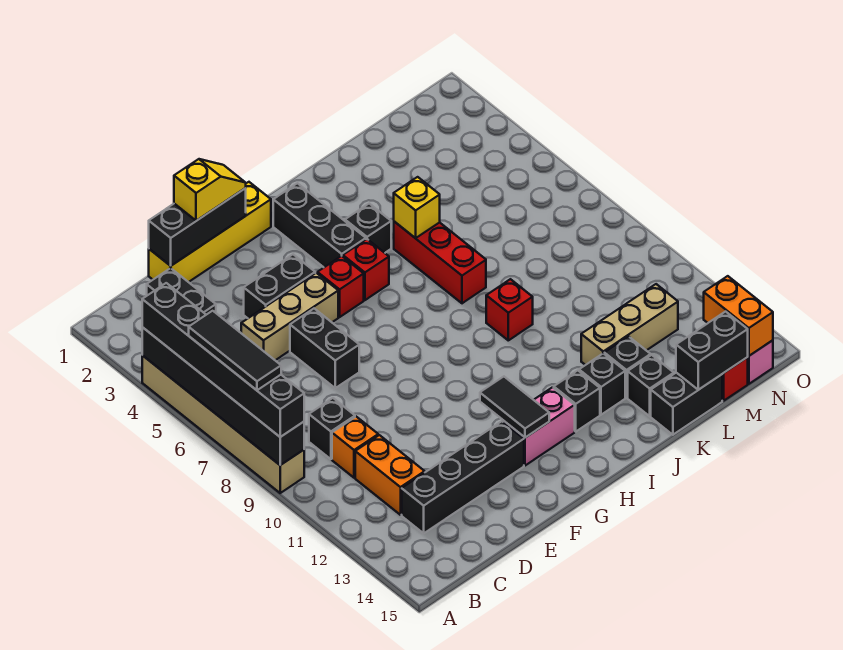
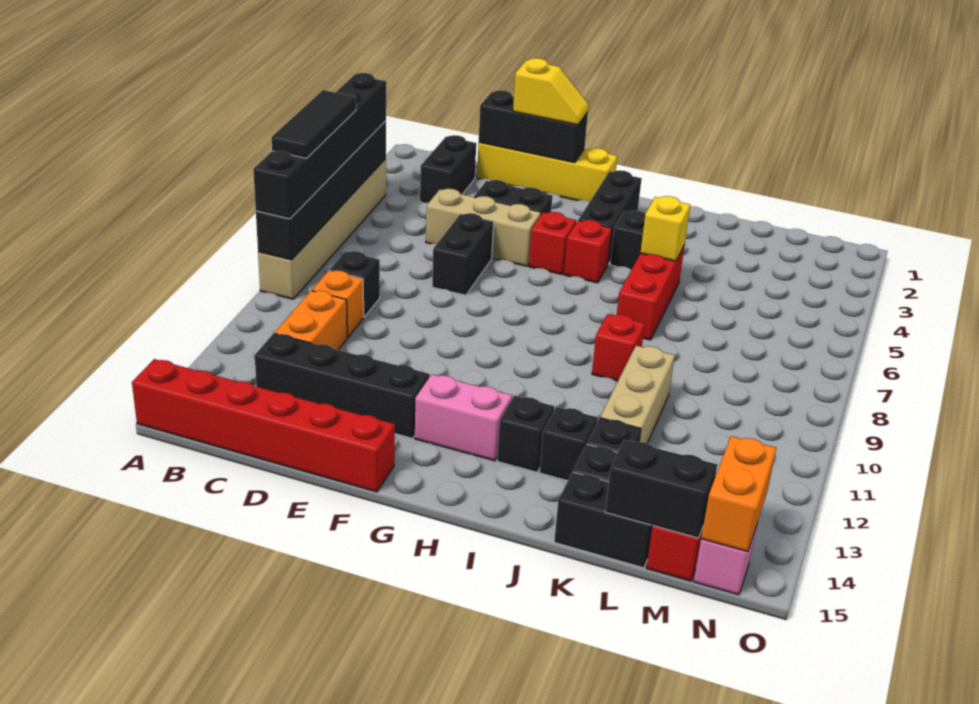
none -> red 1x6 brick [132,359,395,492]
black 1x2 tile [480,377,549,438] -> none
tan 1x3 brick [581,284,678,365] -> tan 1x3 brick turned to [600,346,675,443]

